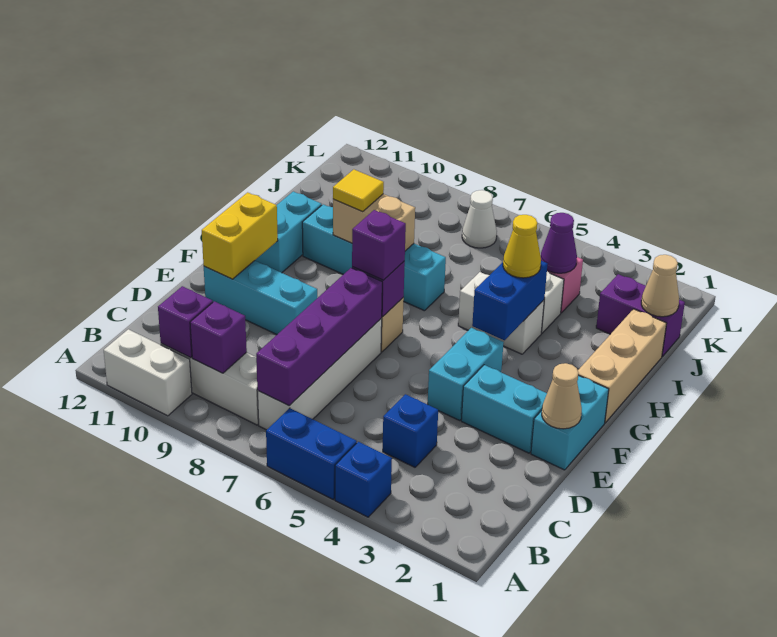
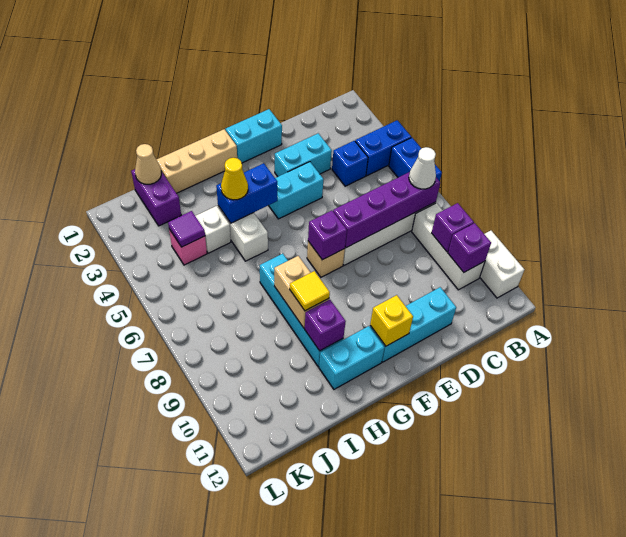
blue 1x1 brick [335,442,392,517] -> blue 1x2 brick [355,120,411,176]
tan 1x1 cone [542,363,582,429] -> none
cyan 1x2 brick [461,365,547,453] -> cyan 1x2 brick turned to [275,133,332,177]
cyan 1x3 brick [204,261,317,334] -> cyan 1x3 brick turned to [370,287,456,362]
yellow 1x2 brick [202,192,278,279] -> yellow 1x1 brick [370,295,413,346]
purple 1x1 brick [352,210,406,280] -> purple 1x1 brick moved to [305,300,346,351]
purple 1x1 cone [541,213,577,273] -> purple 1x1 tile [168,211,205,247]
white 1x1 cone [462,190,497,248] -> white 1x1 cone moved to [409,147,436,189]

